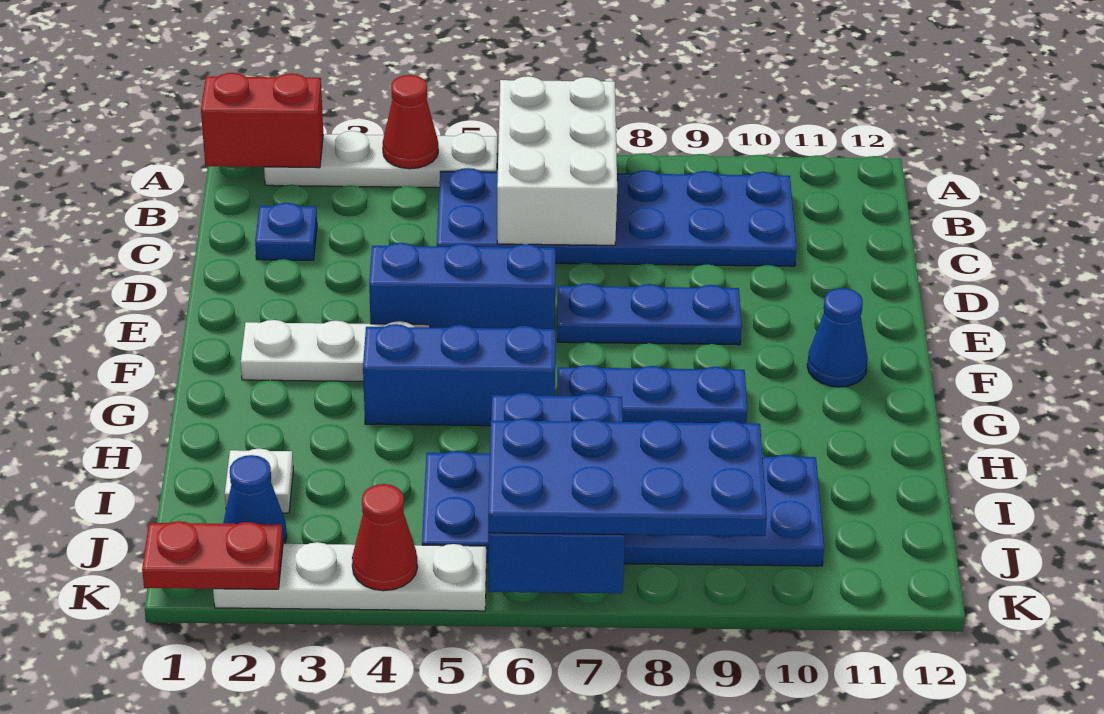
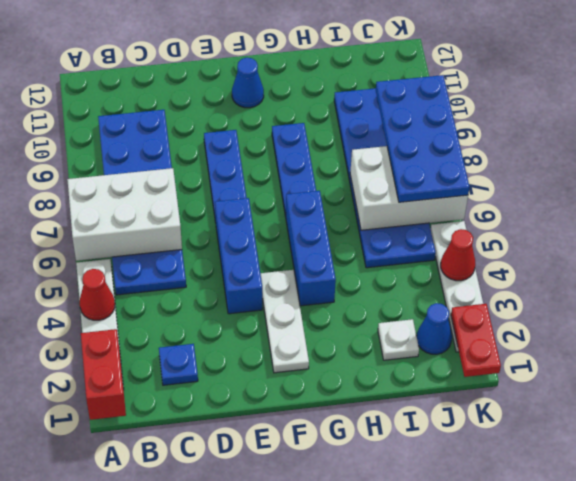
blue 2x3 brick [488,393,625,593] -> white 2x3 brick [350,146,468,230]

